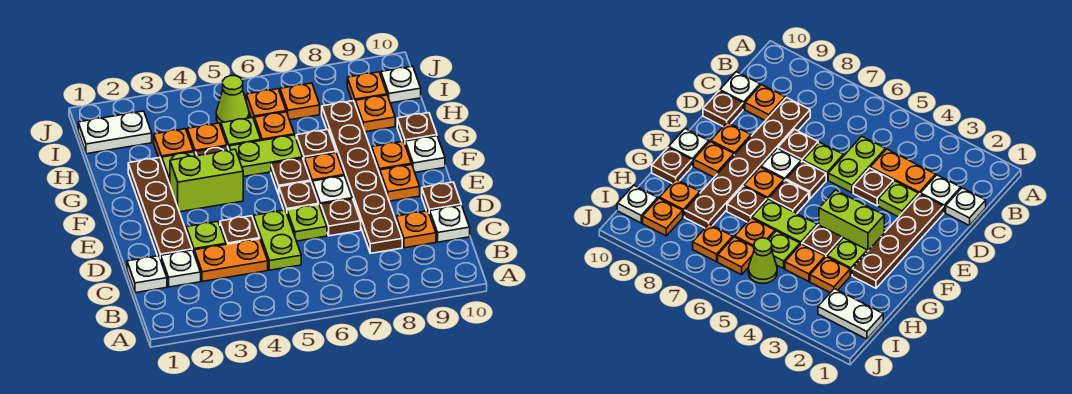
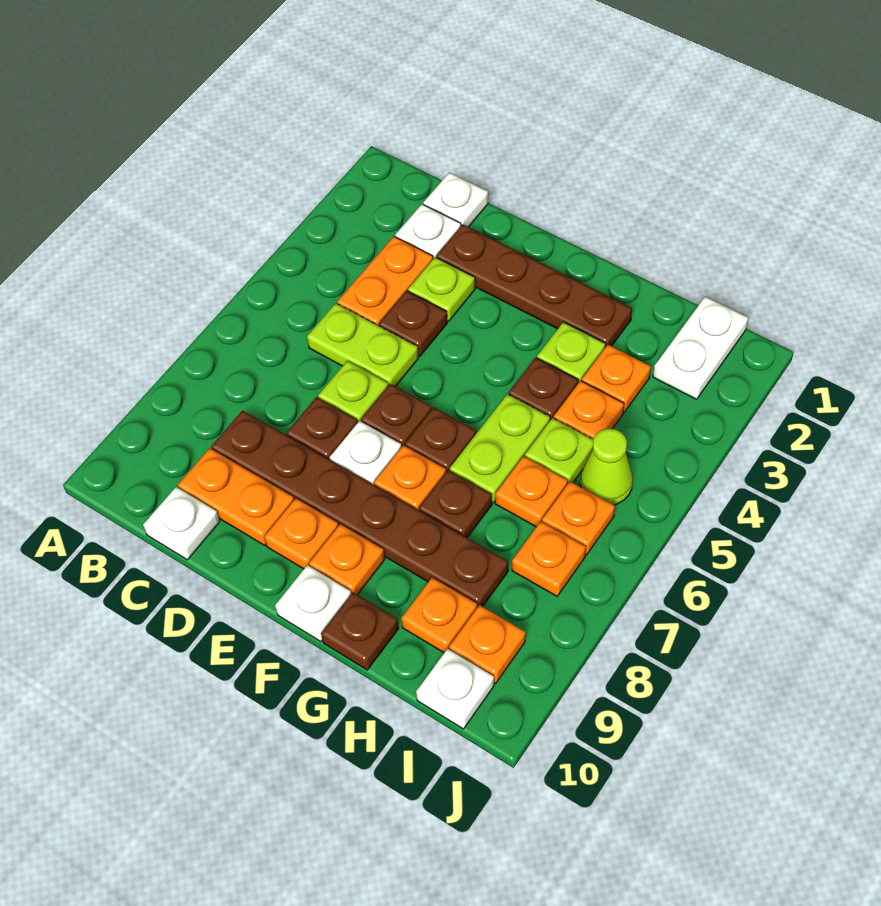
orange 1x1 plate [396,211,436,248] -> orange 1x2 plate [178,448,294,545]
brown 1x1 plate [422,182,461,214] -> none
lime 1x2 brick [170,149,243,212] -> none

